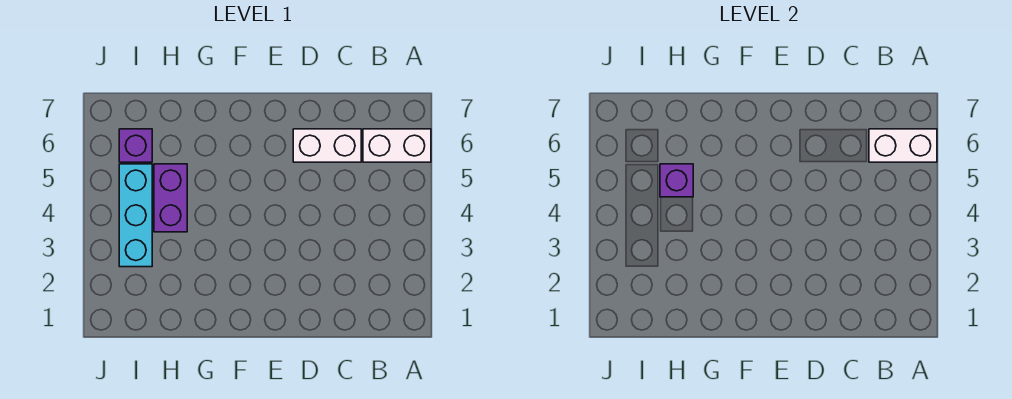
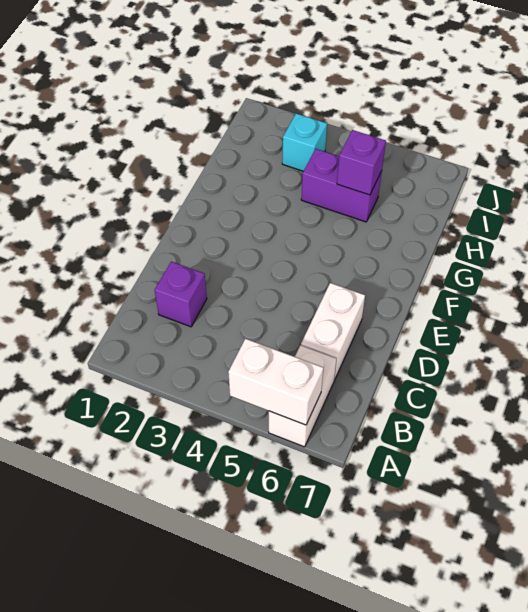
white 1x2 brick [869,129,937,162] -> white 1x2 brick turned to [228,339,323,425]
cyan 1x3 brick [119,164,152,267] -> cyan 1x1 brick [282,114,327,171]
purple 1x1 brick [119,129,152,162] -> purple 1x1 brick moved to [155,262,207,327]

